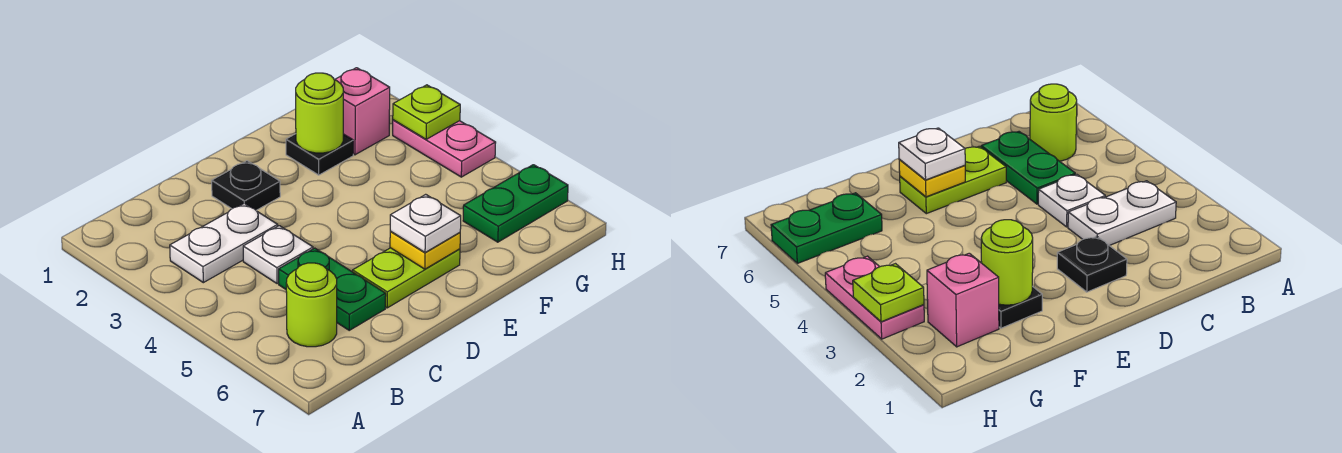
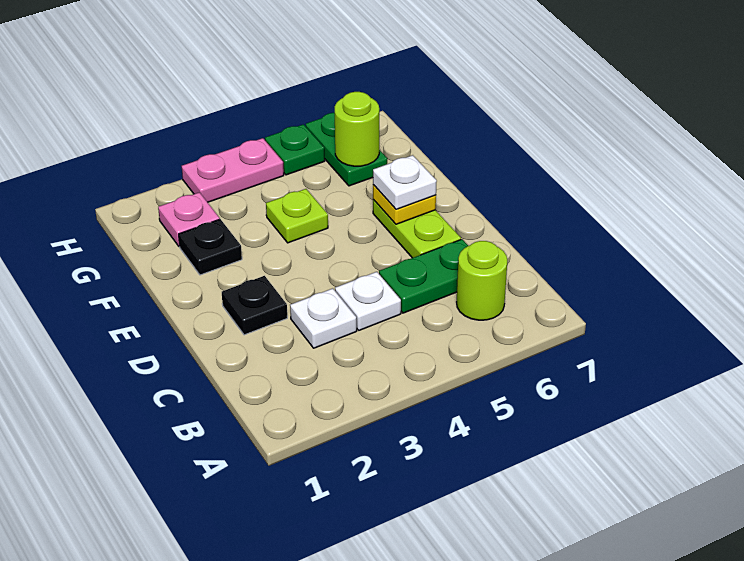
white 1x2 plate [170,203,278,283] -> white 1x1 plate [290,288,357,348]
lime 1x1 round brick [296,73,343,153] -> lime 1x1 round brick moved to [335,92,379,166]
pink 1x1 brick [335,68,390,155] -> pink 1x1 plate [158,192,220,247]
lime 1x1 plate [393,85,460,139] -> lime 1x1 plate moved to [266,189,328,243]
none -> green 1x1 plate [265,124,325,175]

